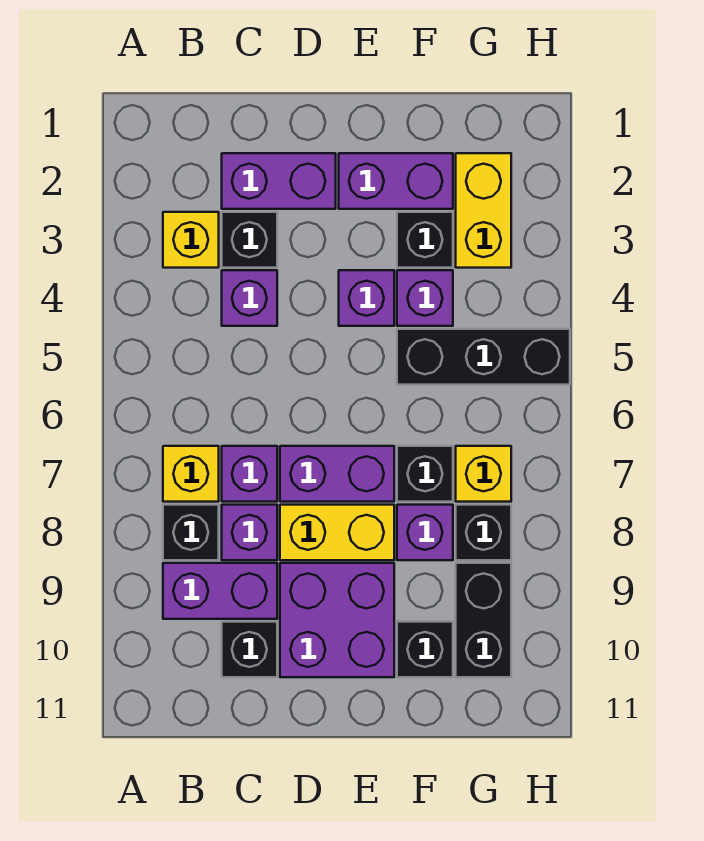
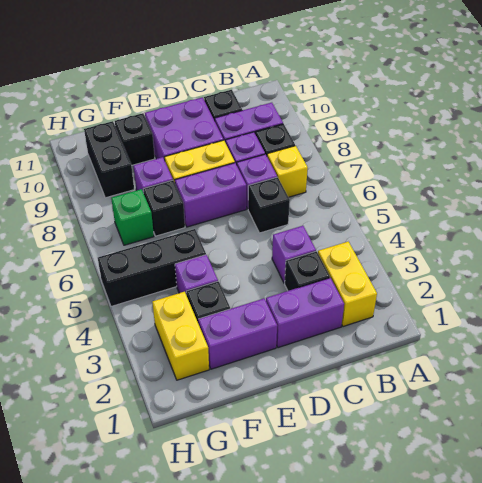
yellow 1x1 brick [163,212,219,268] -> yellow 1x2 brick [318,242,377,327]
purple 1x1 brick [339,270,394,326] -> none
yellow 1x1 brick [456,446,511,502] -> green 1x1 brick [111,189,154,245]
black 1x1 brick [456,505,511,560] -> black 1x1 brick moved to [248,177,290,233]

